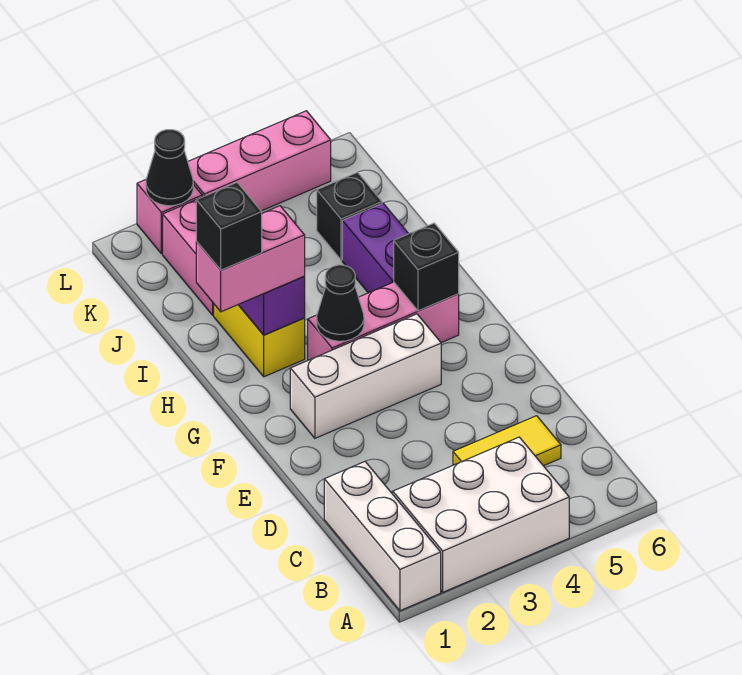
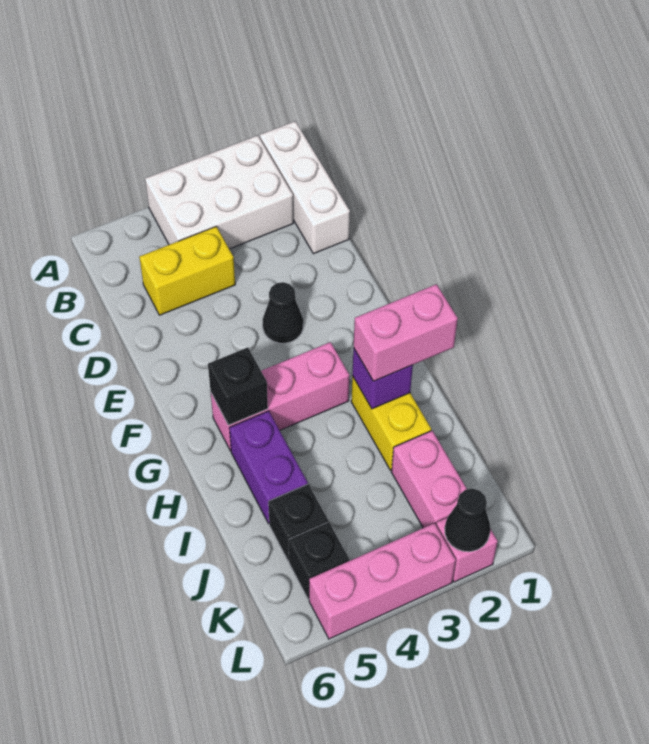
yellow 1x2 tile [453,416,561,466] -> yellow 1x2 brick [139,227,235,315]
white 1x3 brick [290,314,441,438] -> none
black 1x1 cone [317,265,364,341] -> black 1x1 cone moved to [263,282,303,343]
black 1x1 brick [196,183,262,270] -> black 1x1 brick moved to [289,522,349,600]

